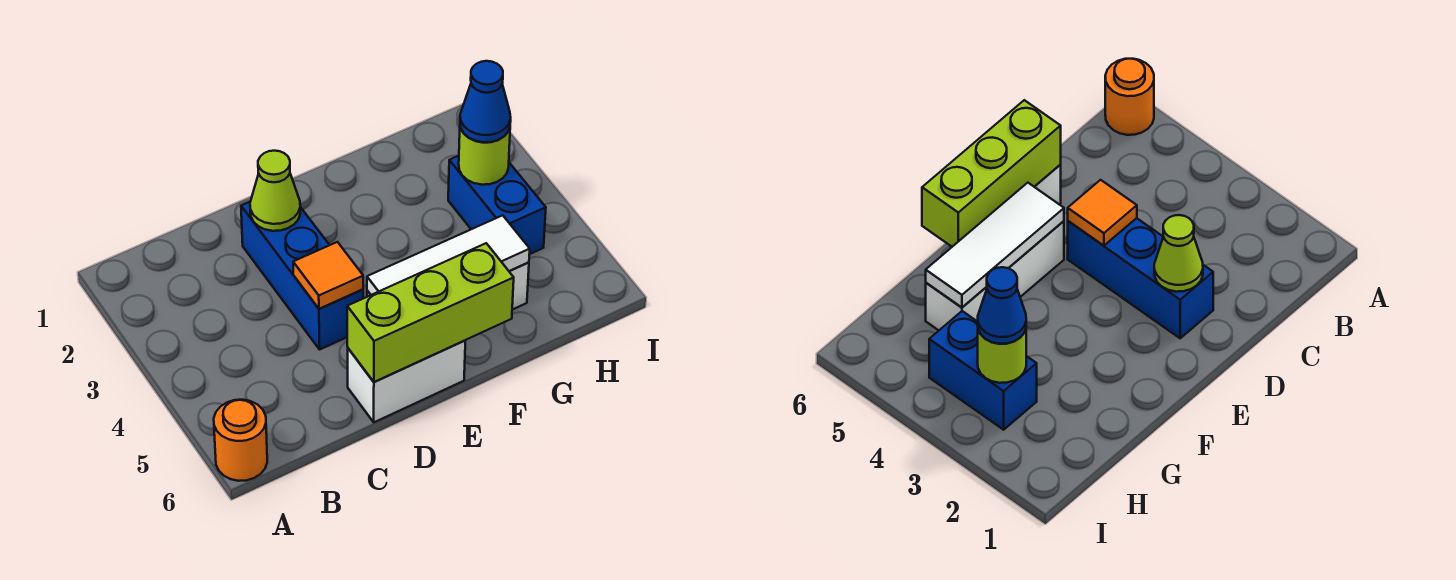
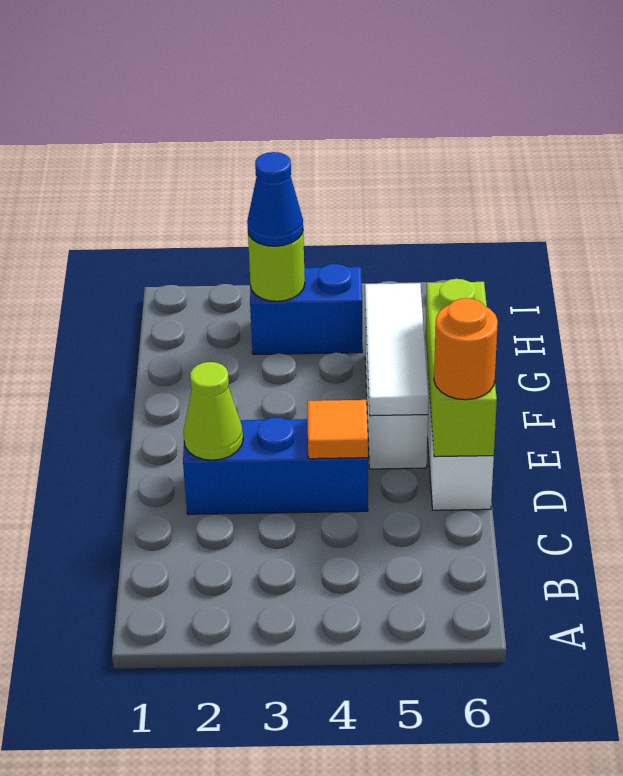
orange 1x1 round brick [214,400,267,481] -> orange 1x1 round brick moved to [434,298,498,400]

